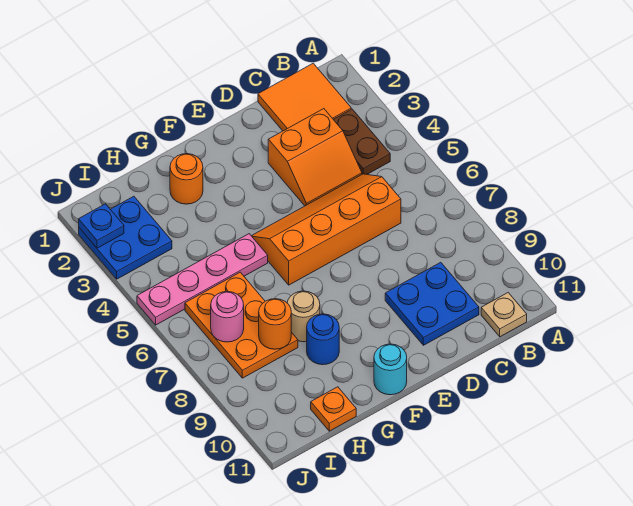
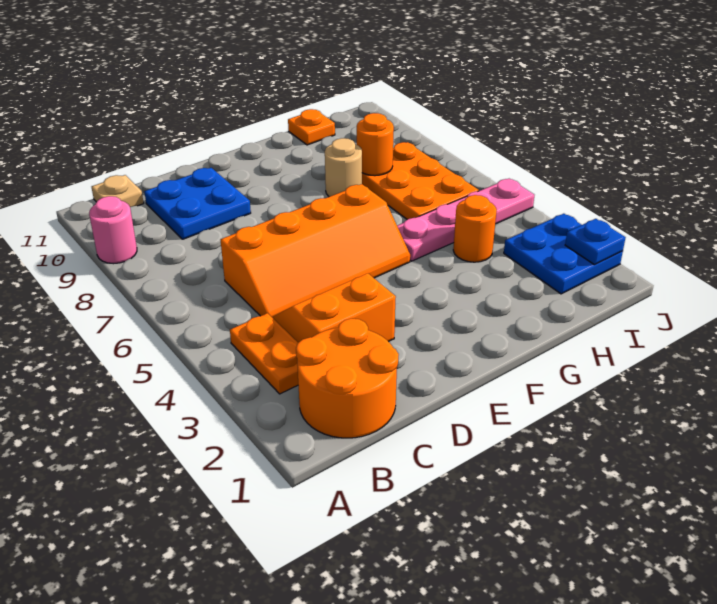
orange 2x2 tile [258,63,351,131] -> orange 2x2 round brick [296,318,399,438]
brown 1x2 plate [333,109,390,174] -> orange 1x2 plate [230,313,298,394]
cyan 1x1 round brick [374,344,407,395] -> none
orange 1x1 round brick [170,154,203,204] -> orange 1x1 round brick moved to [453,195,497,262]
blue 1x1 round brick [307,314,339,365] -> none
pink 1x1 round brick [211,292,244,342] -> pink 1x1 round brick moved to [89,196,137,264]

